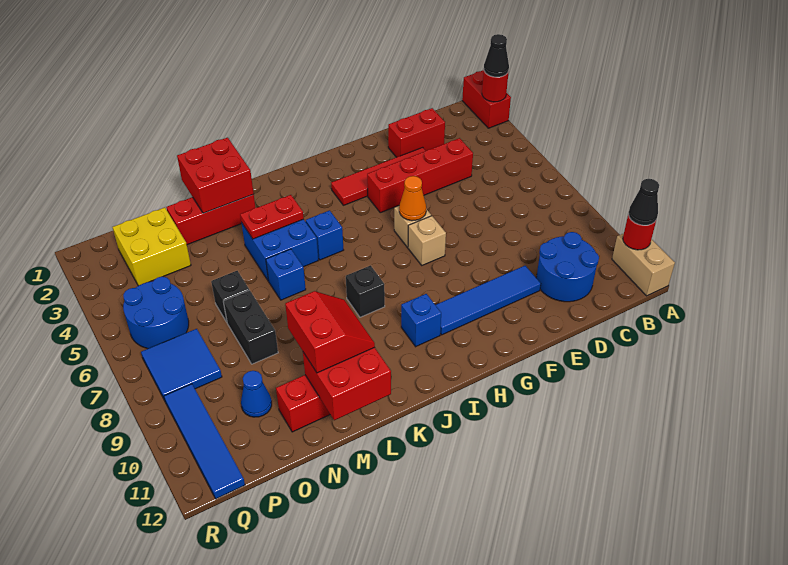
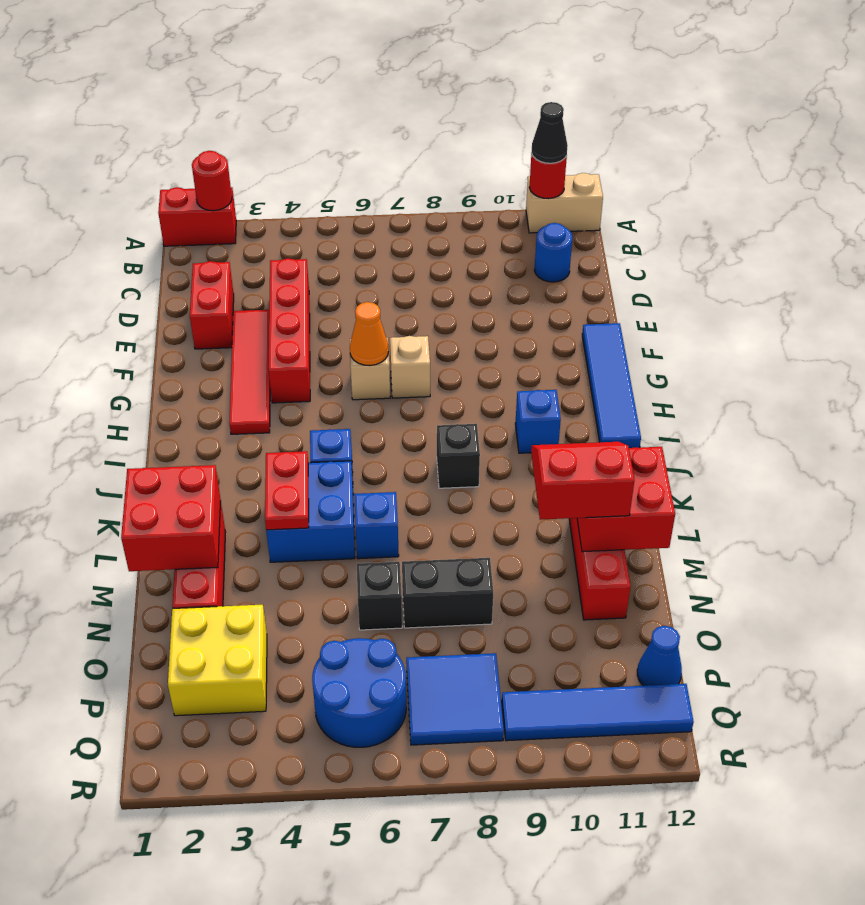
black 1x1 cone [484,34,509,77] -> none
blue 2x2 round brick [536,232,599,302] -> blue 1x1 round brick [534,223,572,282]
blue 1x4 tile [436,266,541,335] -> blue 1x4 tile moved to [582,323,641,448]
blue 1x1 cone [241,371,272,417] -> blue 1x1 cone moved to [637,626,682,686]

